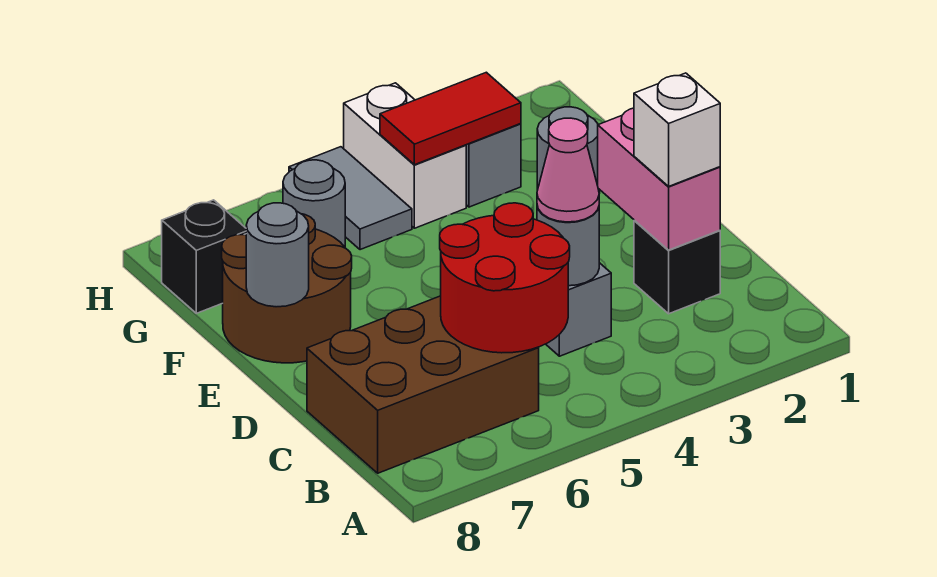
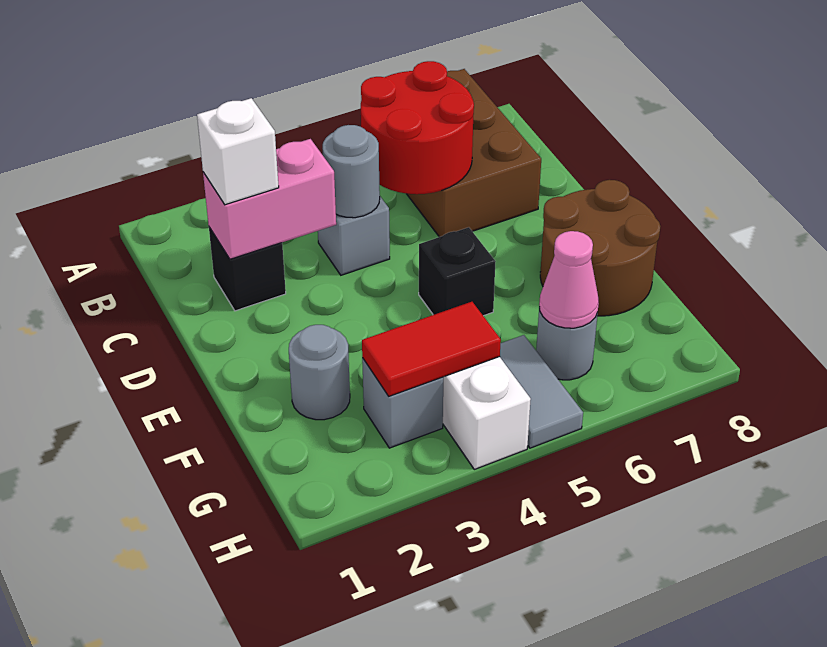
brown 2x3 brick [307,296,539,473] -> brown 2x3 brick turned to [407,69,541,237]
pink 1x2 brick [598,108,720,250] -> pink 1x2 brick turned to [203,139,336,259]
pink 1x1 cone [537,118,599,222] -> pink 1x1 cone moved to [539,231,599,328]
grey 1x1 round brick [246,203,309,307] -> none
black 1x1 brick [162,200,246,313] -> black 1x1 brick moved to [419,227,496,316]

